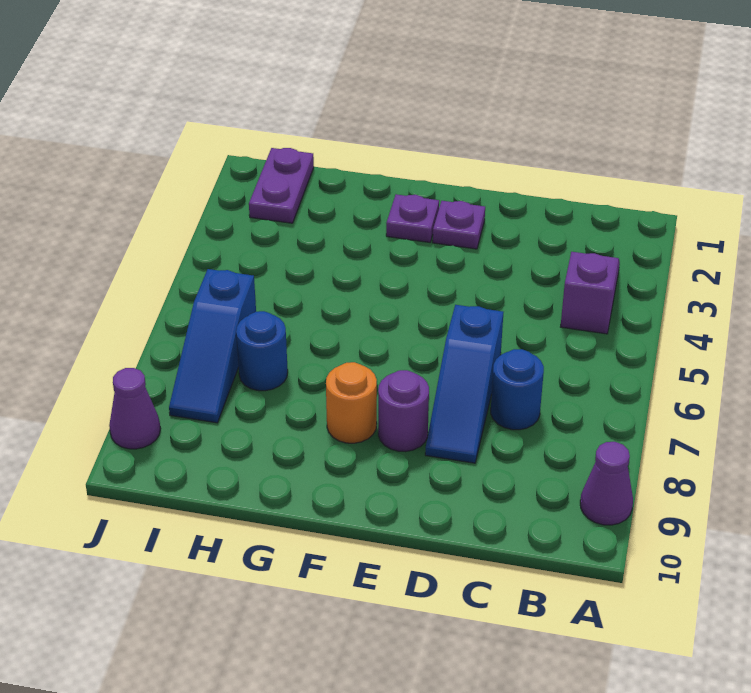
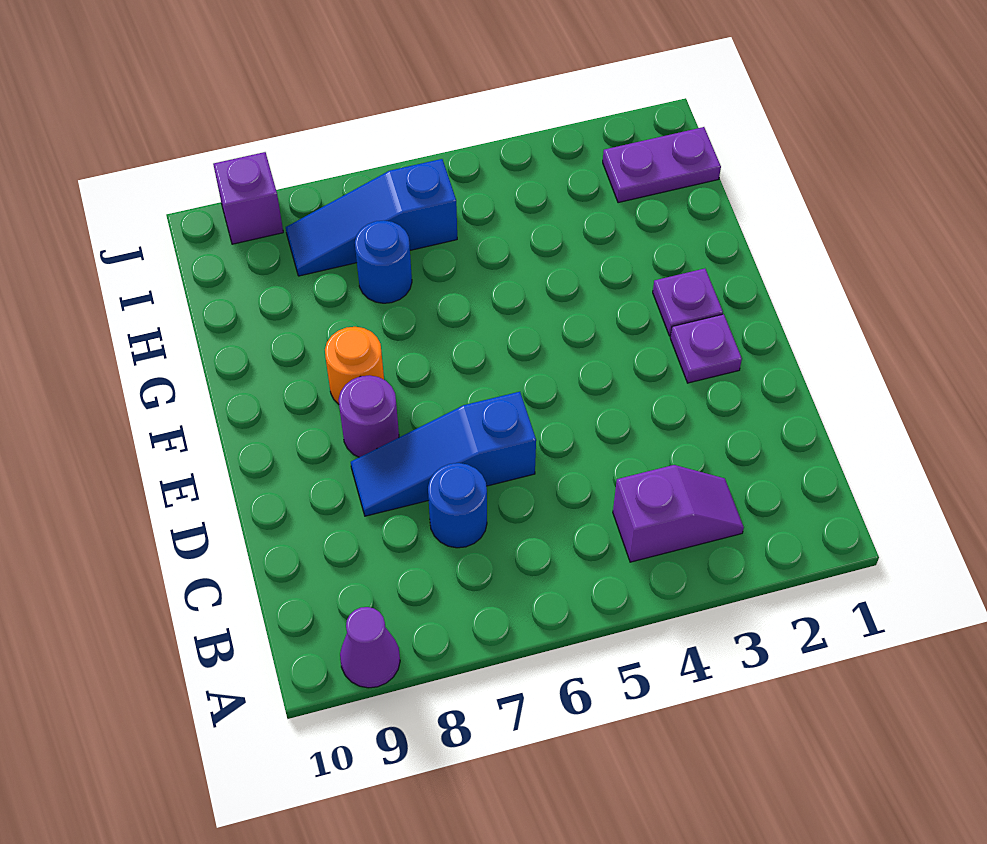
purple 1x1 cone [109,368,161,449] -> purple 1x1 brick [213,152,283,244]

